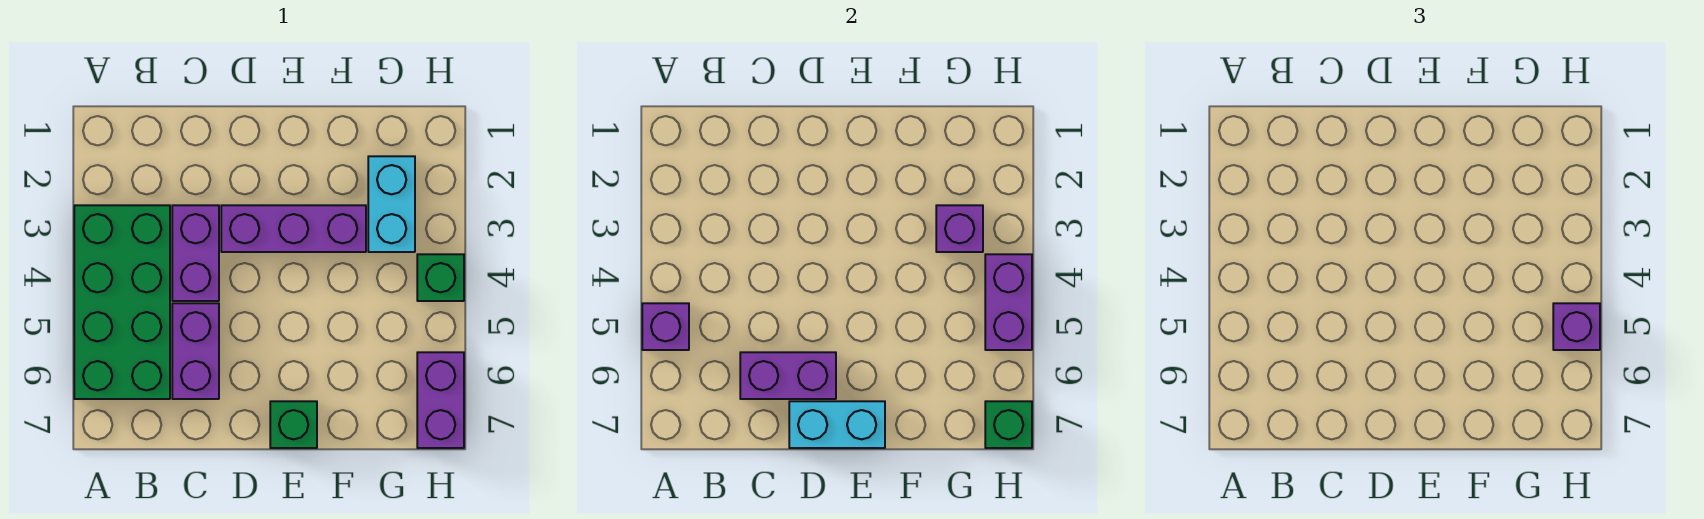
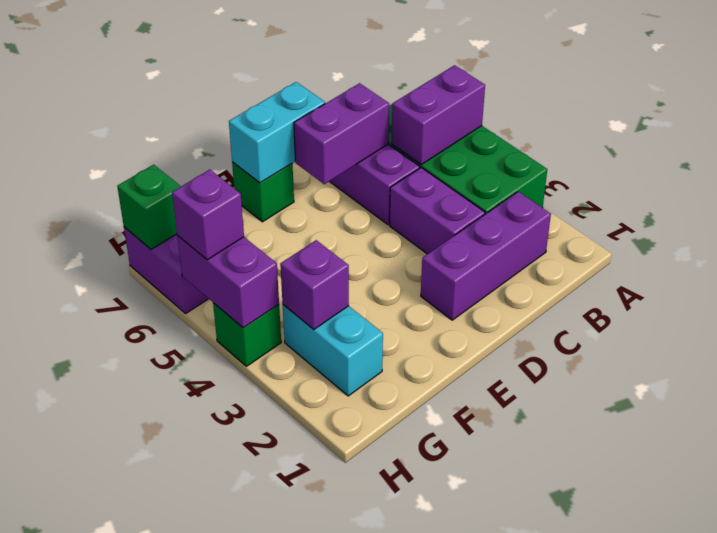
purple 1x1 brick [642,303,689,350] -> purple 1x2 brick [392,65,485,164]
purple 1x3 brick [221,205,366,252] -> purple 1x3 brick moved to [421,192,551,320]

